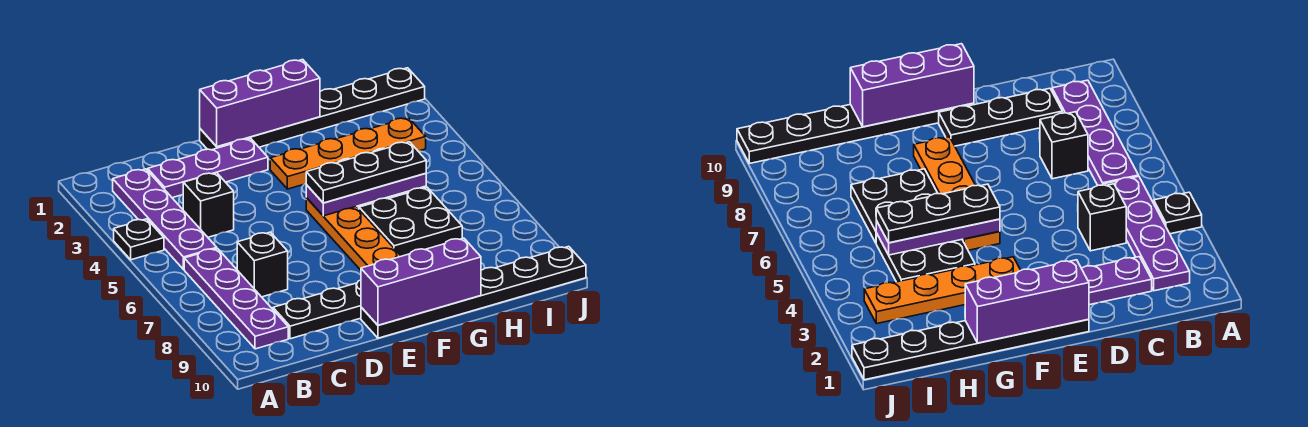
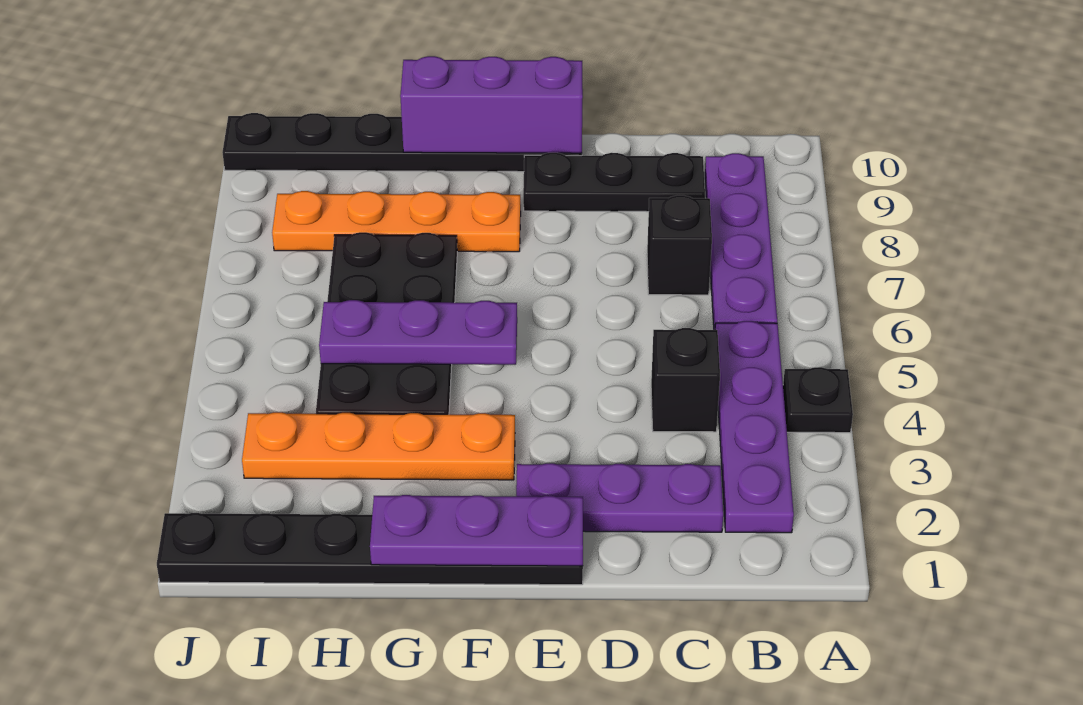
purple 1x3 brick [200,60,320,147] -> purple 1x3 plate [370,495,583,566]
orange 1x4 plate [306,198,401,270] -> orange 1x4 plate turned to [272,191,521,252]
black 1x3 plate [306,142,426,203] -> none

